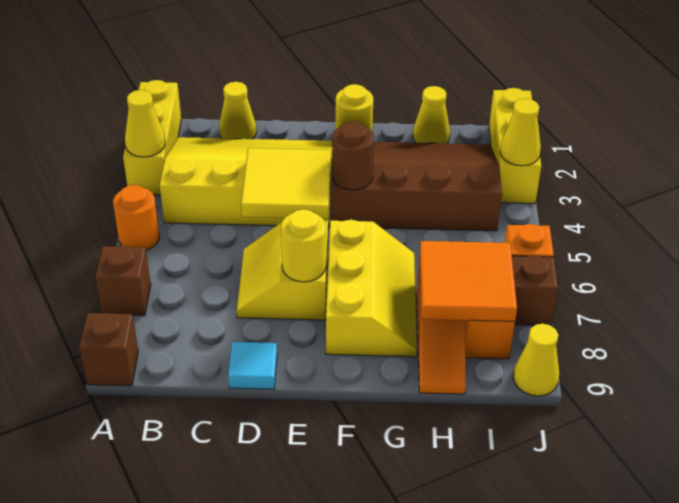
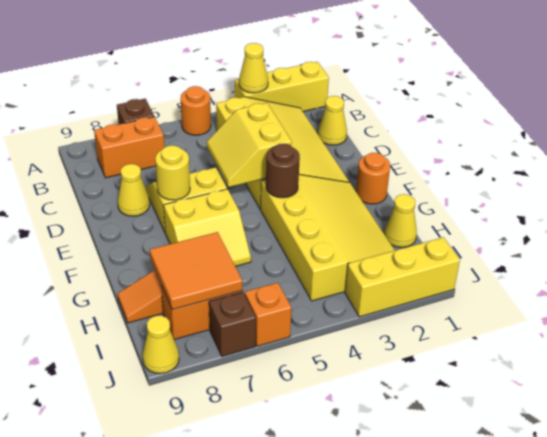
brown 1x1 brick [79,313,138,386] -> none
none -> orange 1x2 brick [94,117,164,178]
yellow 2x2 tile [241,148,331,219] -> yellow 2x2 slope [207,103,292,187]
cyan 1x1 tile [228,342,277,389] -> none
yellow 1x1 round brick [335,84,373,131] -> orange 1x1 round brick [356,153,390,204]
brown 3x4 slope [331,142,502,231] -> yellow 3x4 slope [261,175,395,301]
yellow 2x3 slope [326,220,417,357] -> yellow 2x2 slope [164,189,251,266]
yellow 1x1 cone [500,98,541,166] -> yellow 1x1 cone moved to [118,164,150,216]

